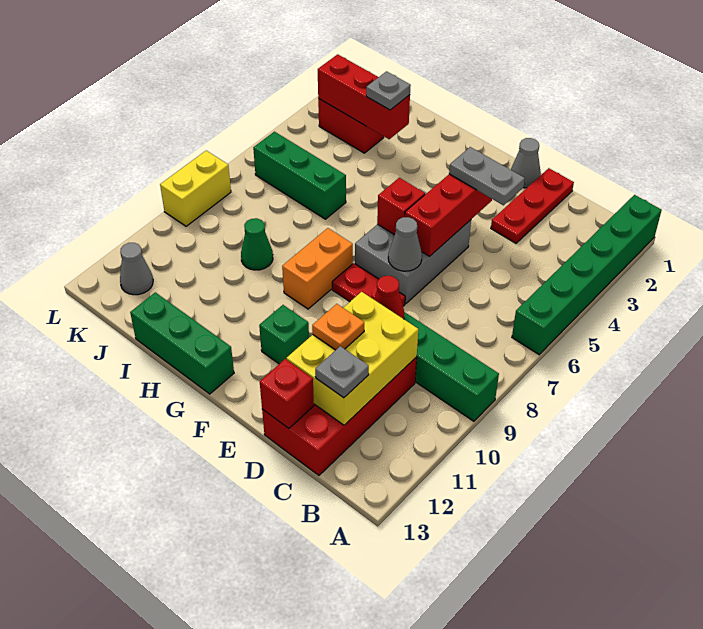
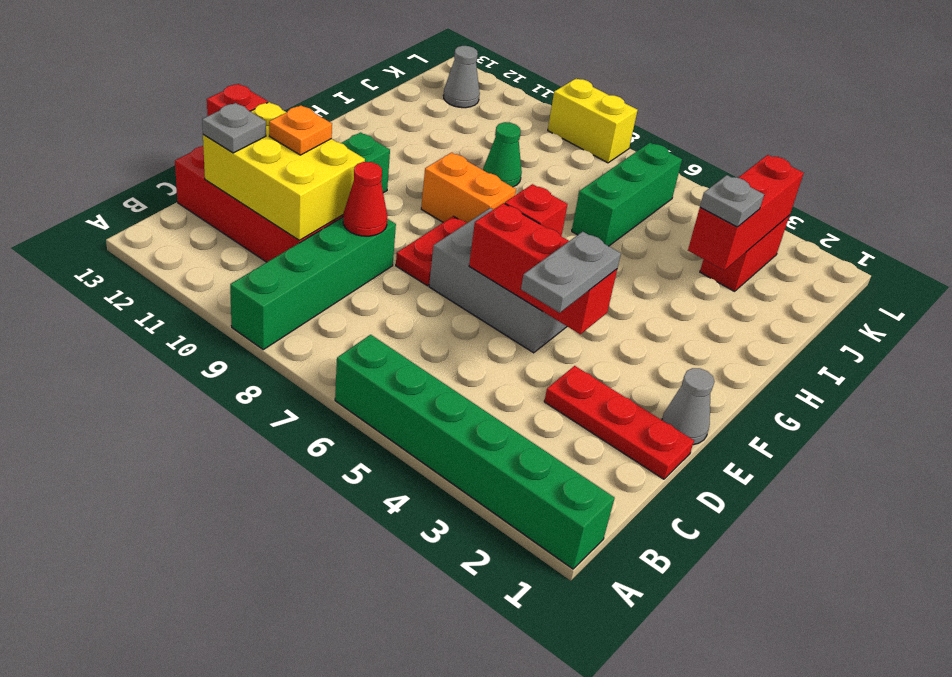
grey 1x1 cone [388,217,422,271] -> none
green 1x3 brick [130,292,234,394] -> none

